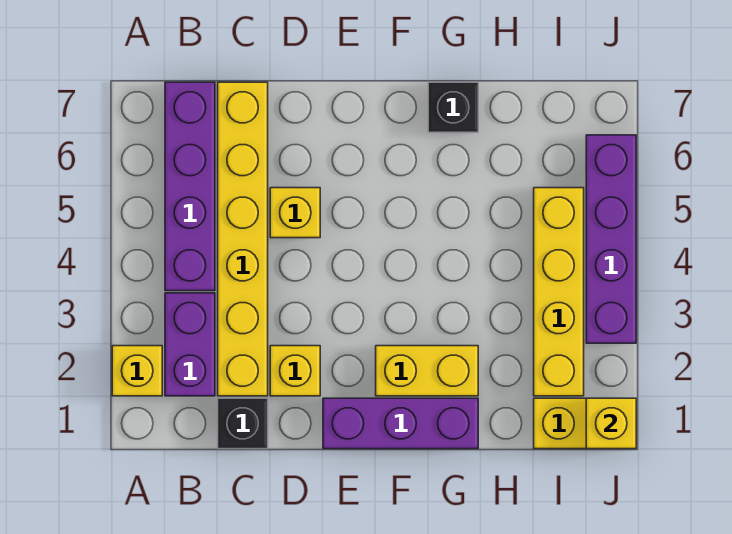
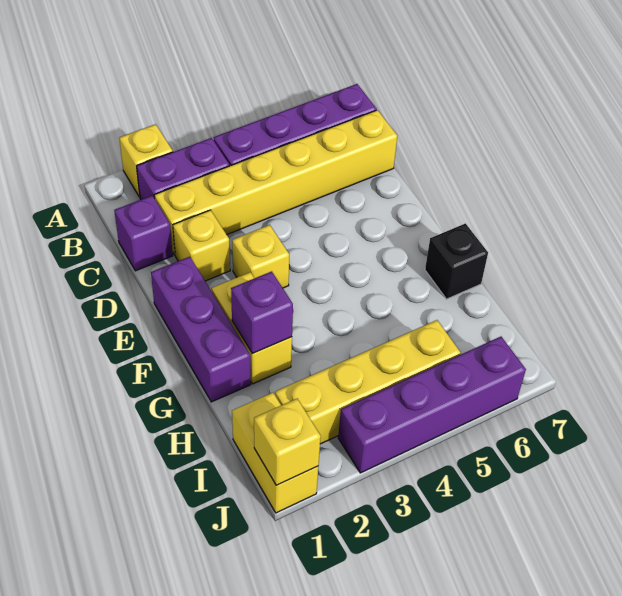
black 1x1 brick [218,398,268,449] -> purple 1x1 brick [114,196,173,271]
yellow 1x1 brick [270,188,320,238] -> yellow 1x1 brick moved to [232,225,289,288]
none -> purple 1x1 brick [231,271,293,354]

